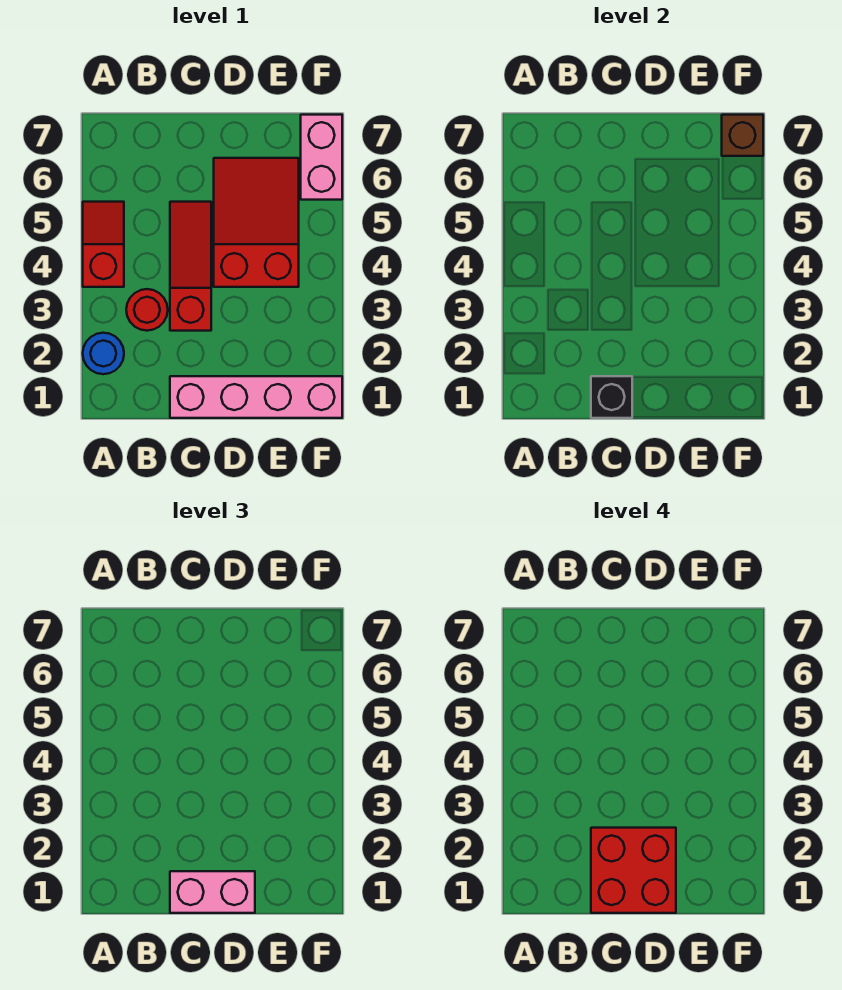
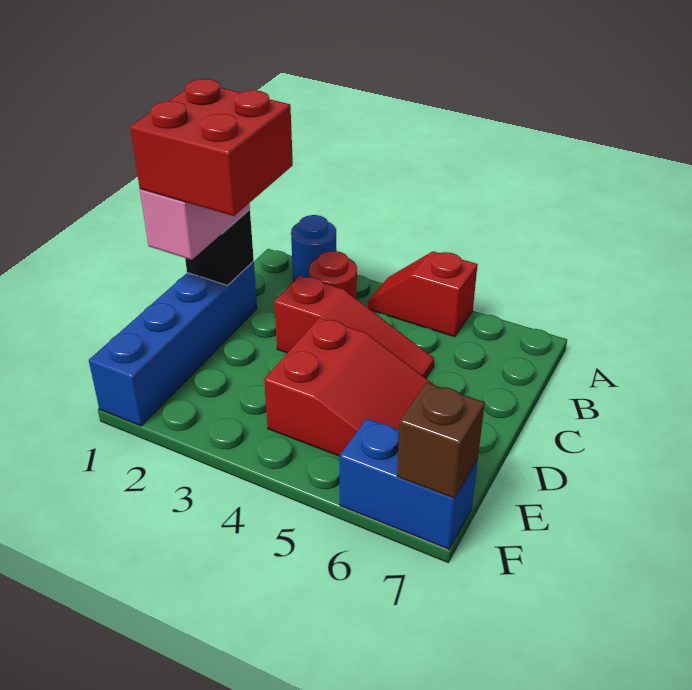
red 1x2 slope [83,202,124,287] -> red 1x2 slope turned to [368,251,478,337]
pink 1x4 brick [170,376,342,418] -> blue 1x4 brick [89,261,257,426]
pink 1x2 brick [301,115,342,200] -> blue 1x2 brick [340,419,478,550]

